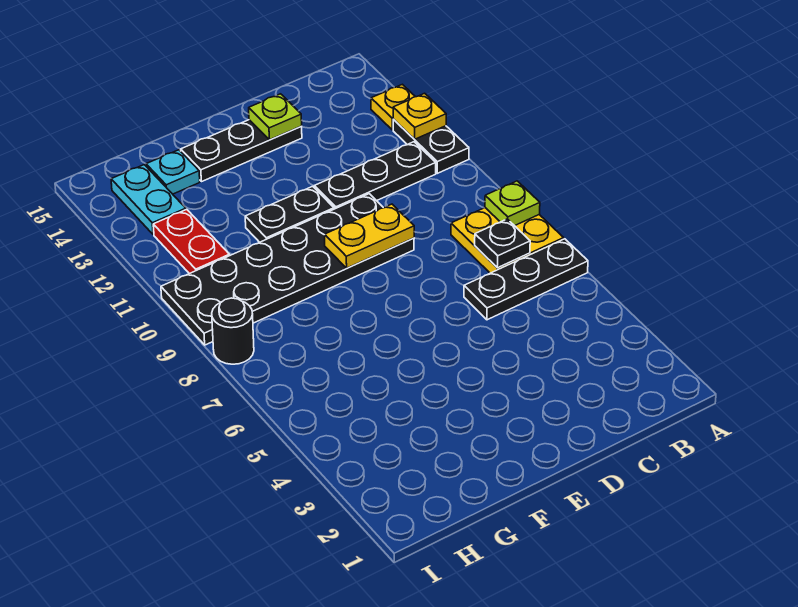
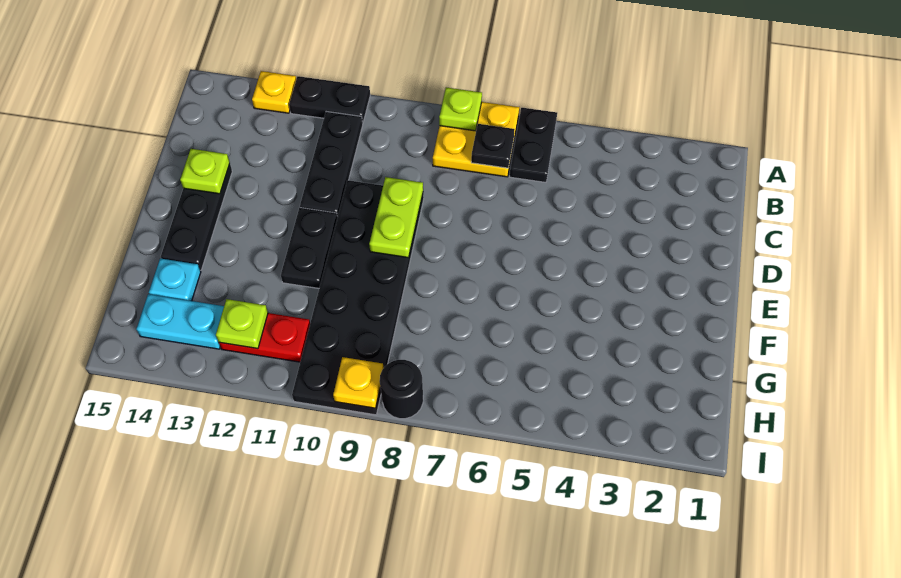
black 1x3 plate [464,239,588,320] -> black 1x2 plate [510,108,557,182]
yellow 1x1 plate [393,93,446,139] -> yellow 1x1 plate moved to [333,357,384,408]
yellow 1x2 plate [325,204,414,268] -> lime 1x2 plate [369,177,423,258]
none -> lime 1x1 plate [216,299,268,349]

